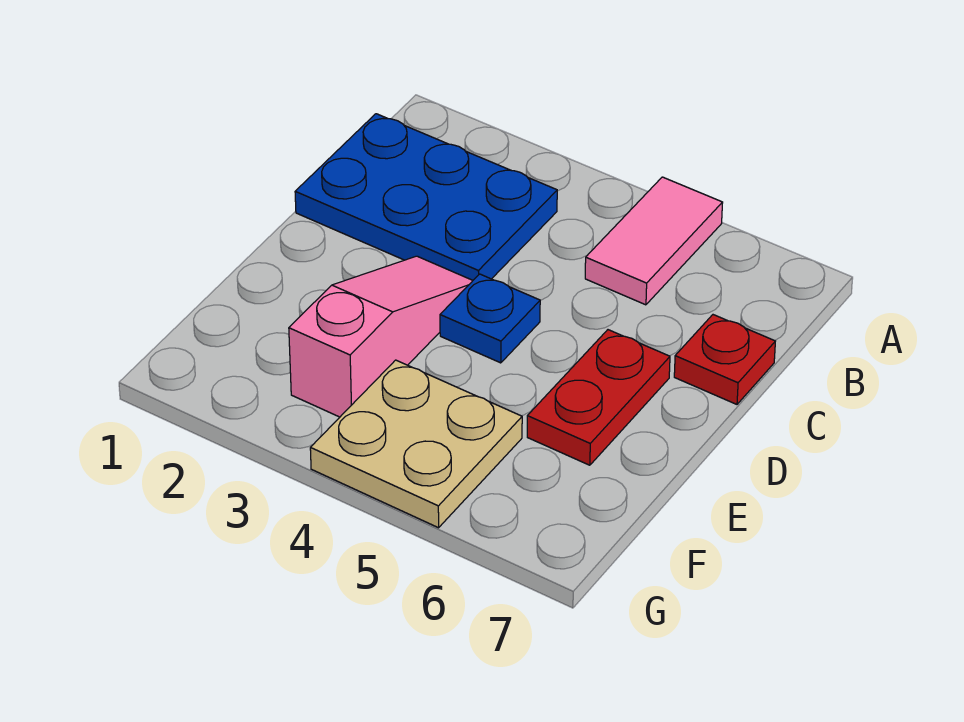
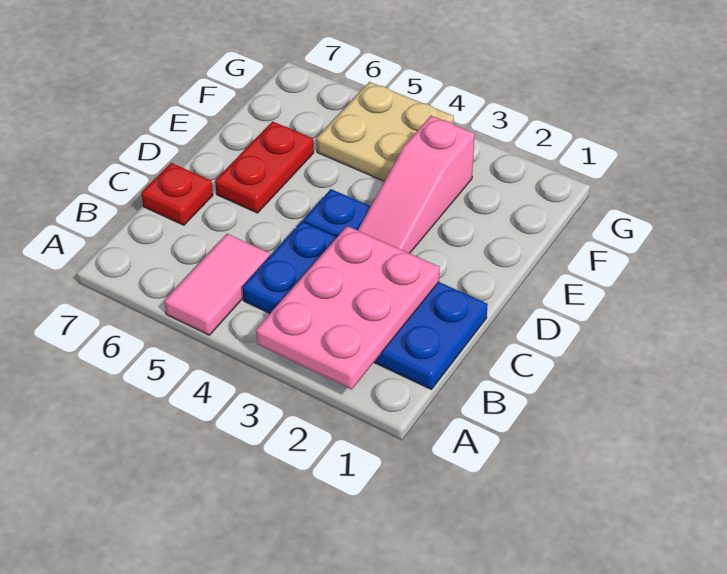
none -> pink 2x3 plate [256,226,440,389]
blue 2x3 plate [295,114,557,280] -> blue 2x4 plate [242,221,488,390]

